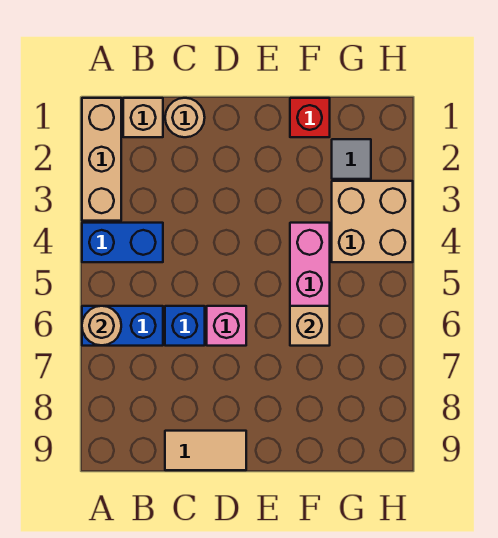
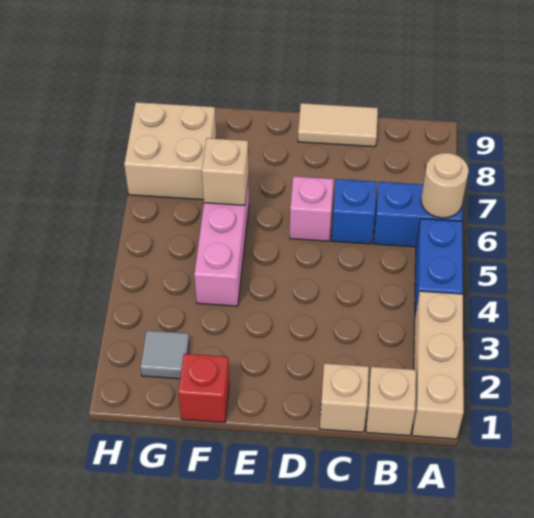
blue 1x2 brick [82,223,163,262] -> blue 1x2 brick turned to [415,219,463,314]
tan 1x1 round brick [165,98,205,137] -> tan 1x1 brick [320,363,369,432]
tan 2x2 brick [332,181,413,262] -> tan 2x2 brick moved to [124,102,216,200]

